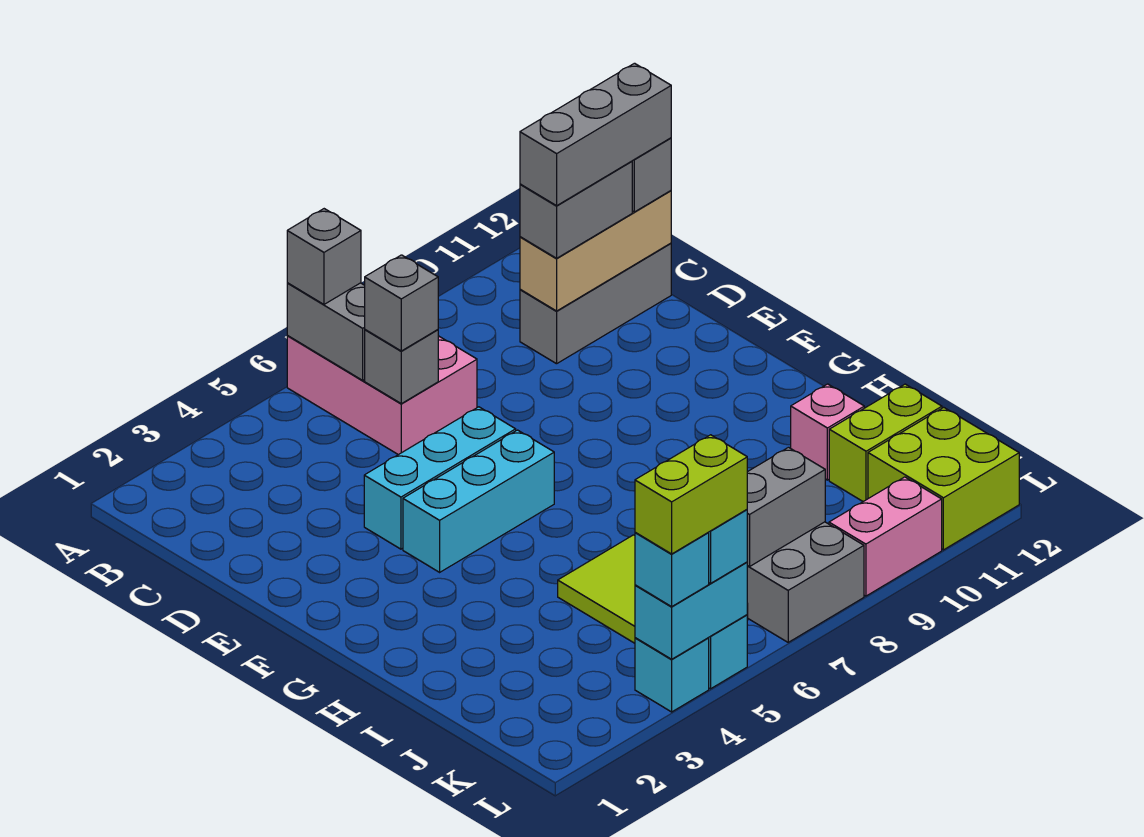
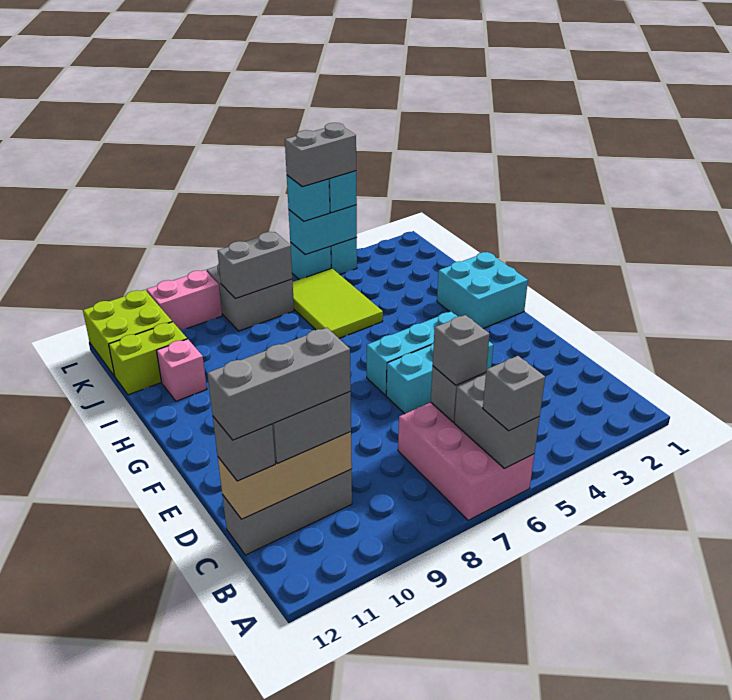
none -> cyan 2x2 brick [437,252,528,329]
lime 1x2 brick [635,435,747,554] -> grey 1x2 brick [285,123,356,187]

